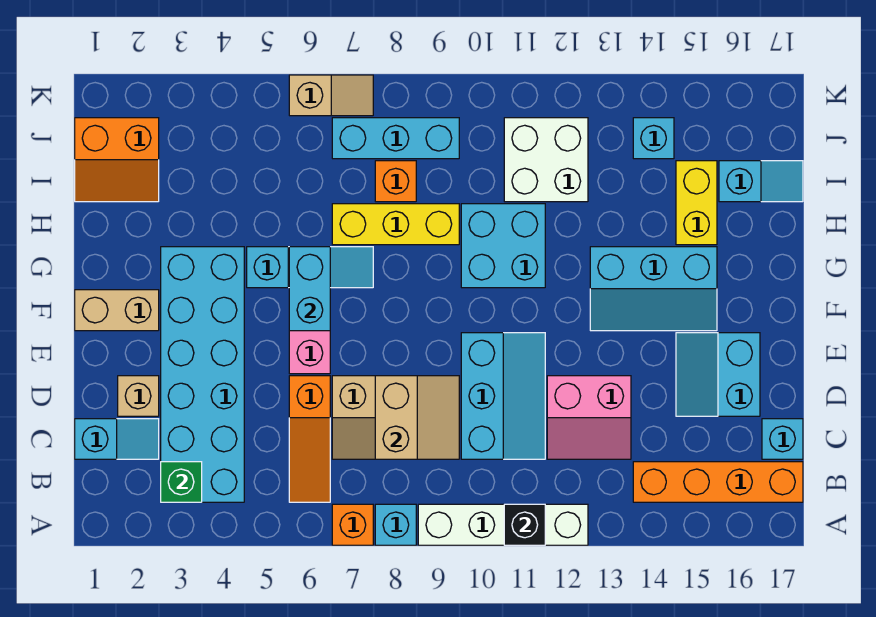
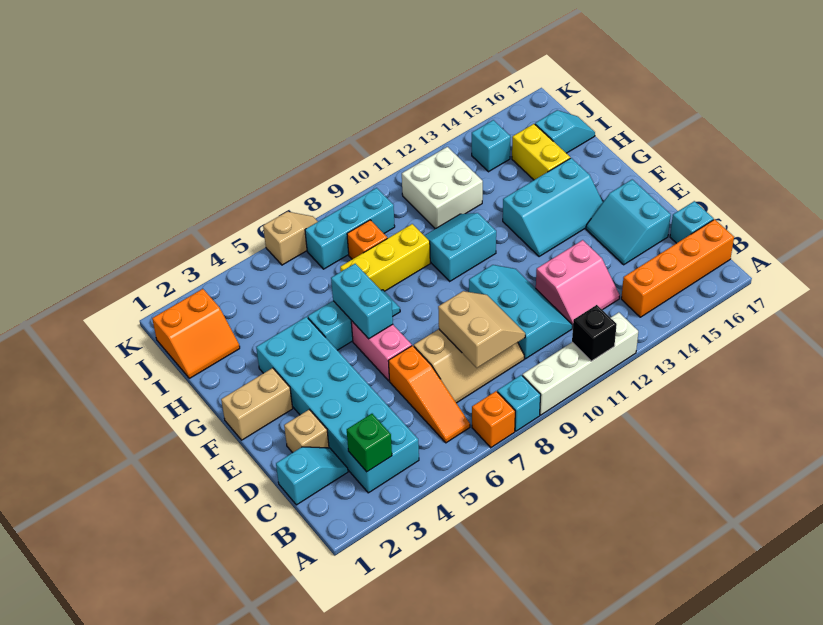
cyan 2x2 brick [461,204,545,288] -> cyan 2x2 slope [424,213,496,281]

